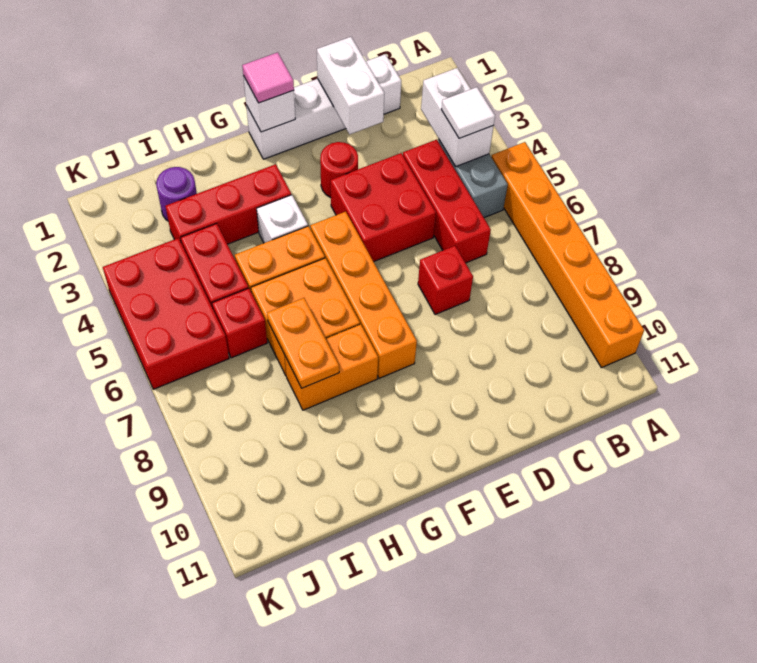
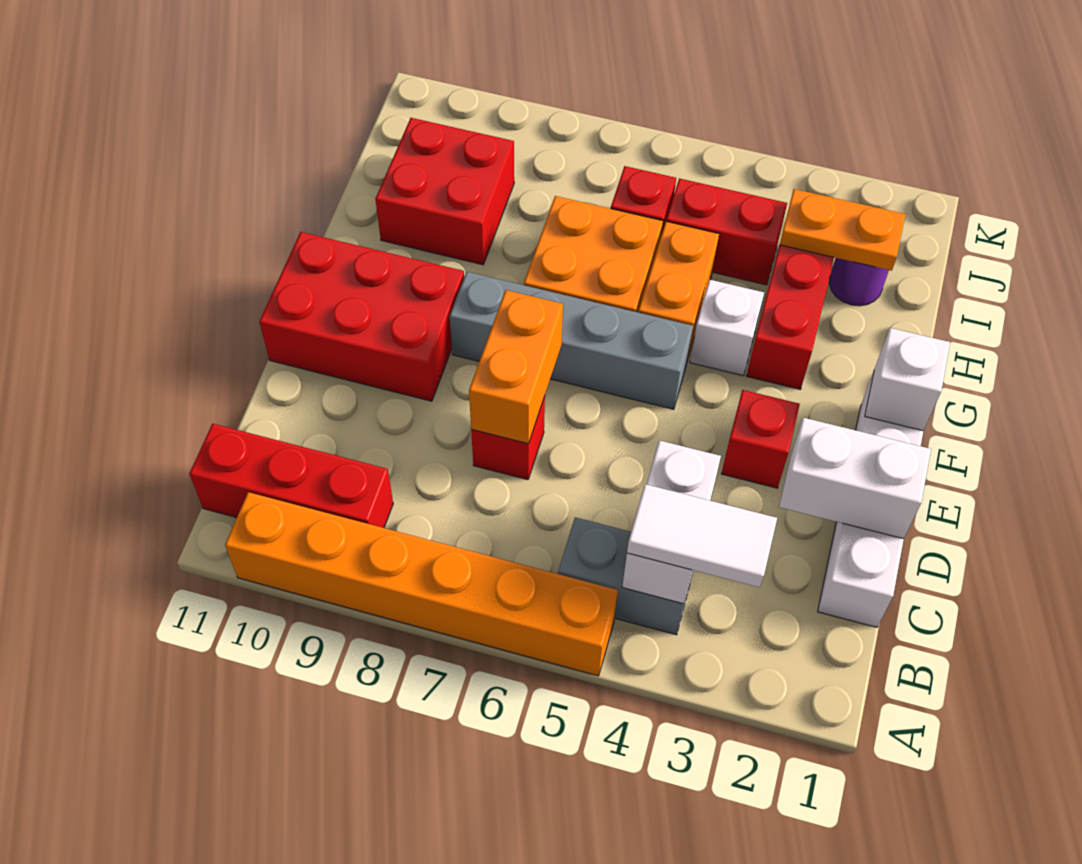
white 1x2 brick [421,68,494,166] -> white 1x2 brick turned to [622,440,721,604]
white 1x1 tile [441,87,495,138] -> white 1x2 tile [627,484,777,587]
red 1x3 brick [403,140,491,263] -> red 1x3 brick moved to [189,424,393,528]
red 2x2 brick [331,153,436,262] -> red 2x2 brick moved to [375,118,514,265]
red 1x1 round brick [320,142,358,198] -> red 1x1 brick [721,390,800,488]
pink 1x1 tile [242,52,294,103] -> none
orange 1x4 brick [310,212,417,378] -> grey 1x4 brick [450,272,693,409]
orange 1x2 brick [285,324,378,410] -> orange 1x2 brick moved to [469,290,563,444]
orange 1x2 plate [267,298,339,388] -> orange 1x2 plate moved to [780,189,906,271]
red 2x3 brick [103,238,229,389] -> red 2x3 brick moved to [259,232,464,401]

